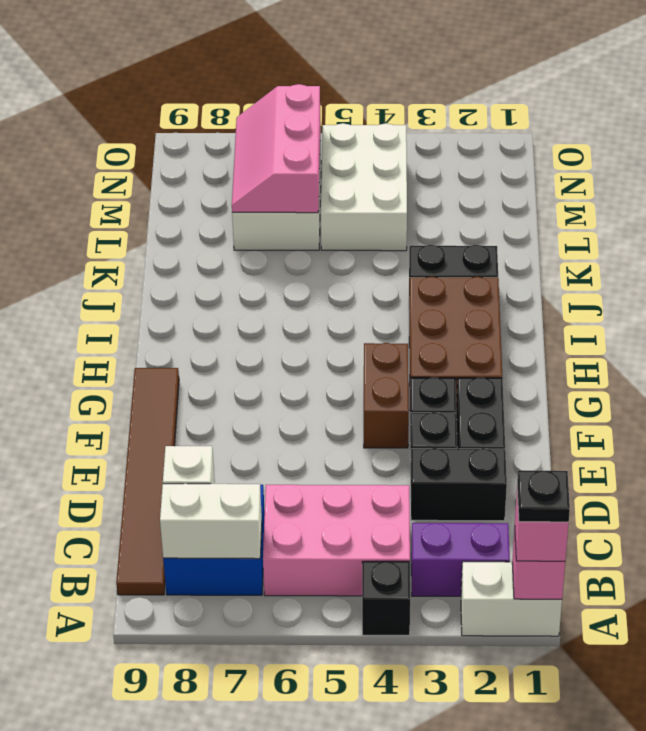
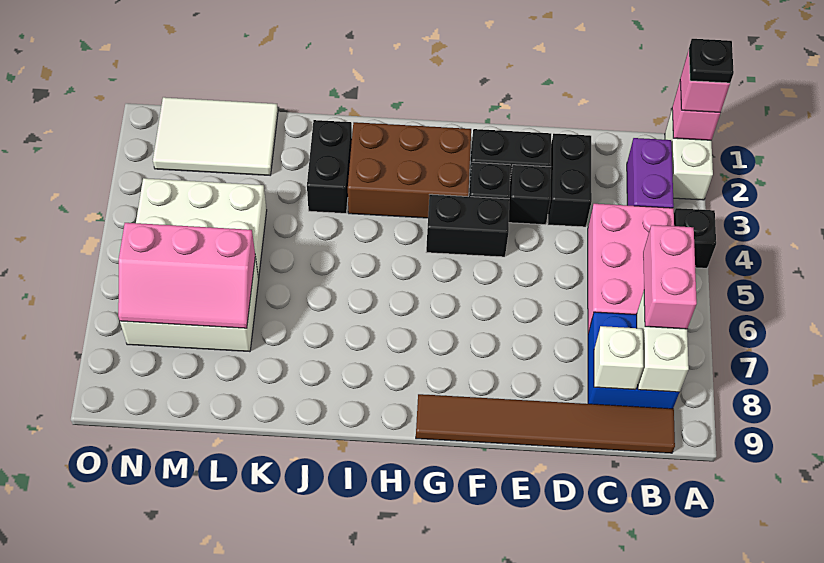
none -> pink 1x2 brick [643,225,697,329]
brown 1x2 brick [364,343,409,448] -> black 1x2 brick [426,194,509,257]
none -> white 2x3 tile [153,97,278,175]

